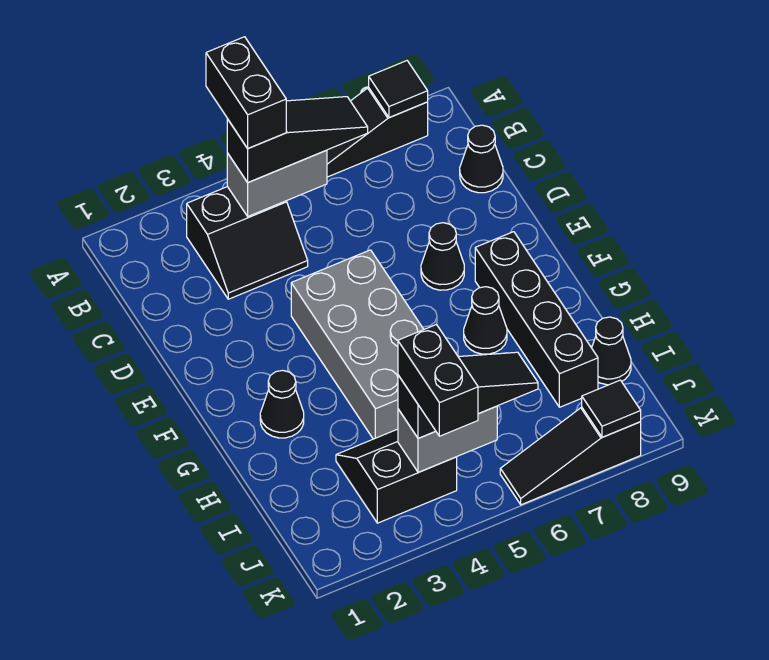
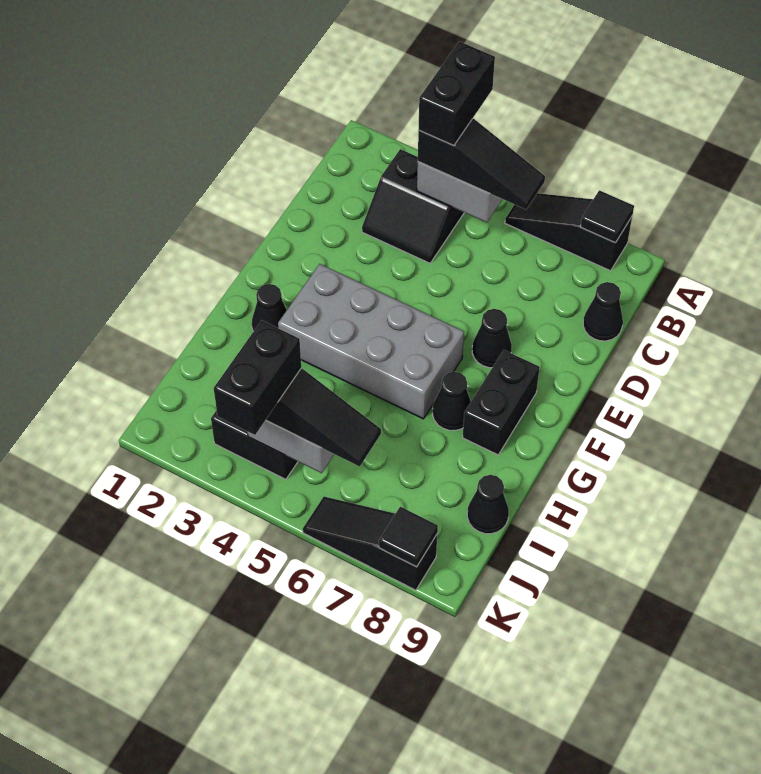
grey 2x4 brick [291,250,424,439] -> grey 2x4 brick turned to [278,264,464,419]
black 1x4 brick [475,232,598,407] -> black 1x2 brick [463,350,540,455]

